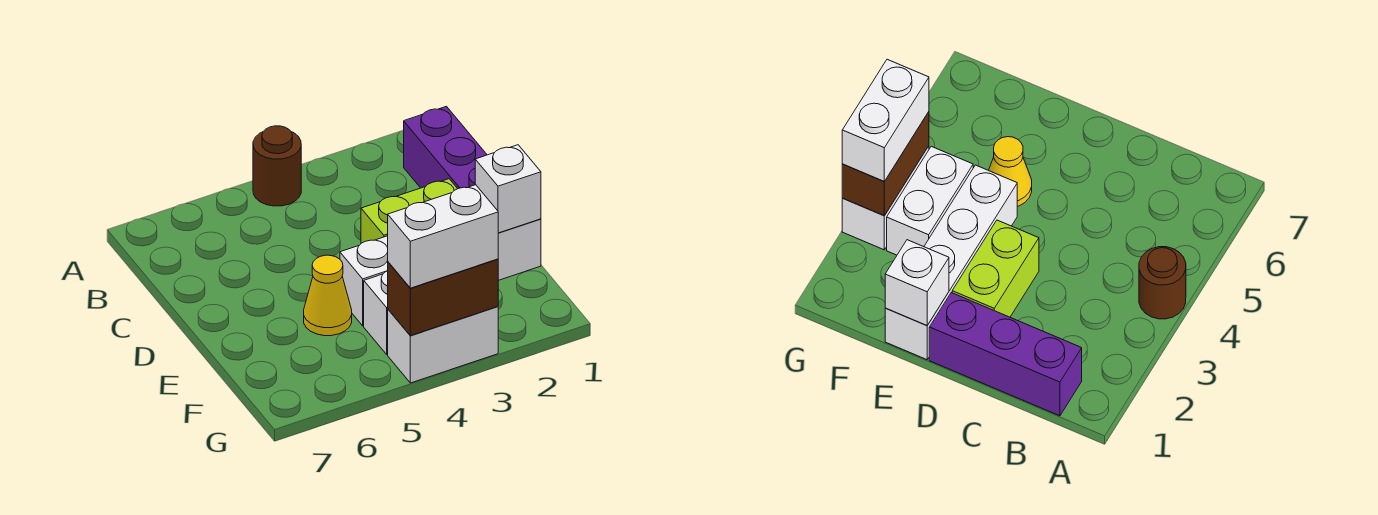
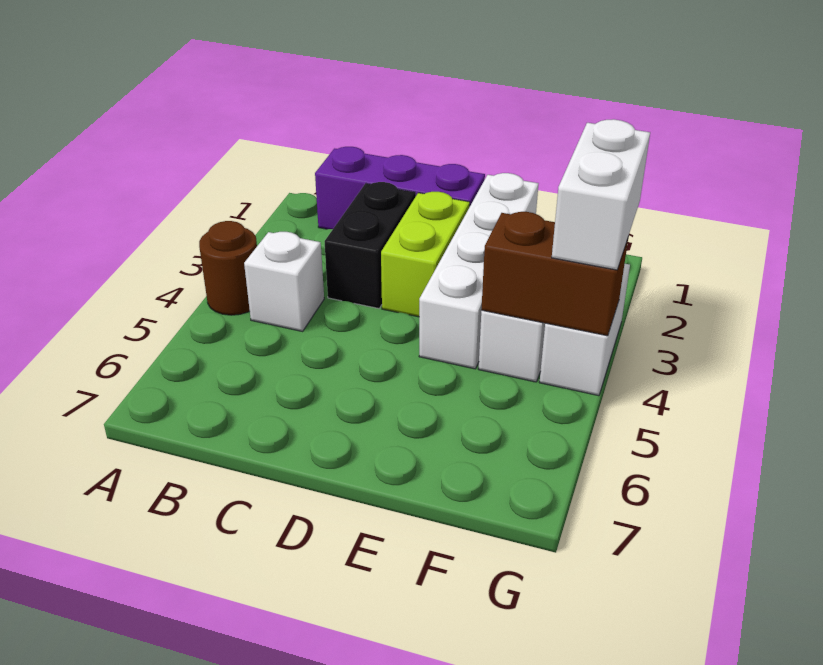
none -> black 1x2 brick [325,182,416,308]
white 1x1 brick [475,145,541,233] -> white 1x1 brick moved to [244,232,324,331]
yellow 1x1 cone [304,255,352,336] -> none
brown 1x2 brick [388,259,498,336] -> brown 1x2 brick turned to [481,212,629,336]

